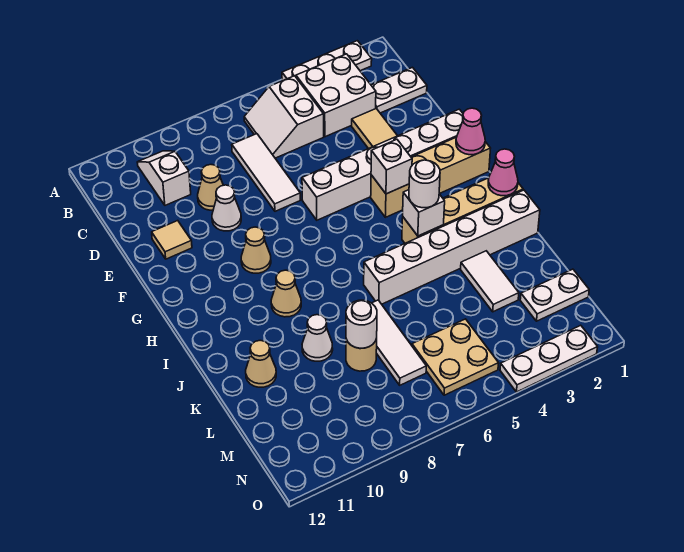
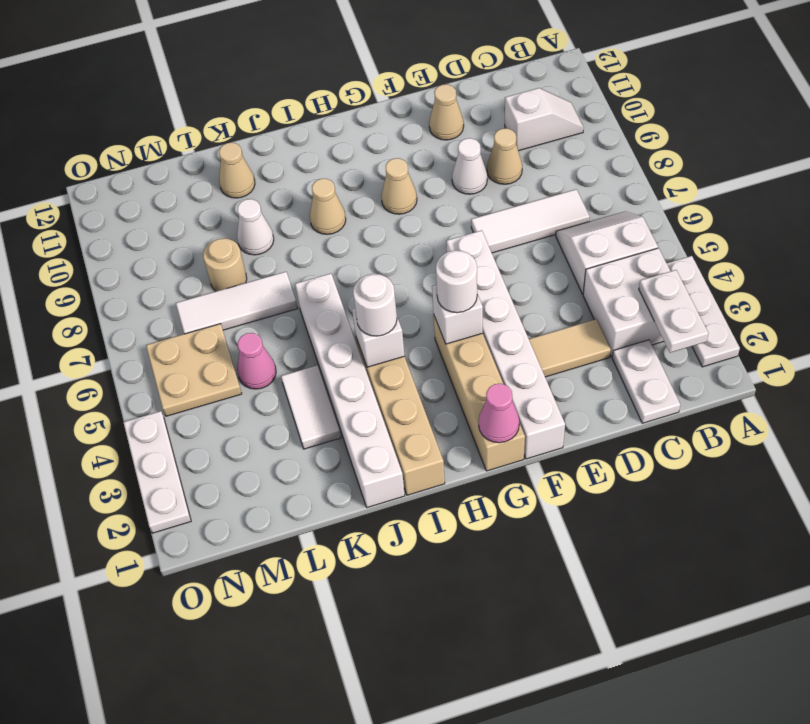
tan 1x1 tile [152,221,192,259] -> tan 1x1 cone [429,84,464,140]
pink 1x1 cone [488,149,518,196] -> pink 1x1 cone moved to [237,333,276,389]
white 1x2 tile [461,251,519,312] -> white 1x2 tile turned to [281,365,341,449]
white 1x1 round brick [346,300,377,348] -> white 1x1 round brick moved to [436,250,477,313]
white 1x2 plate [520,269,589,321] -> white 1x2 plate moved to [639,270,708,353]

